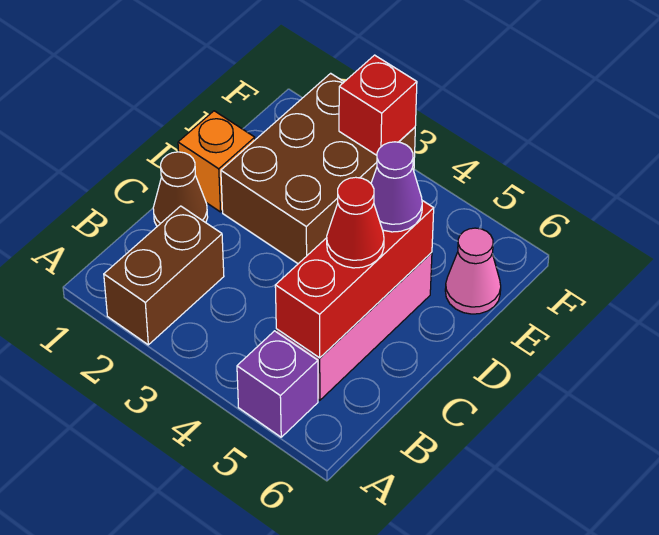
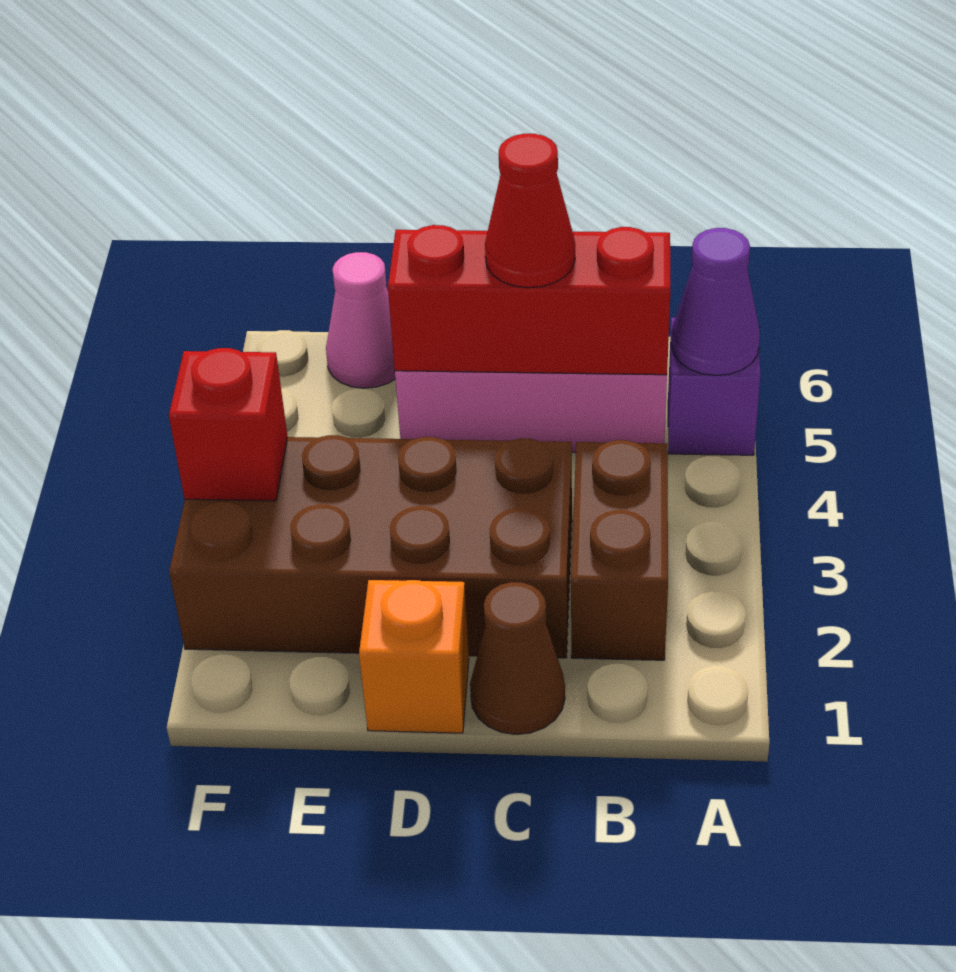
brown 1x2 brick [104,206,224,345] -> brown 1x2 brick turned to [571,440,668,660]
brown 2x3 brick [221,73,415,264] -> brown 2x4 brick [169,435,572,658]
purple 1x1 cone [371,142,422,232] -> purple 1x1 cone moved to [671,228,760,375]

